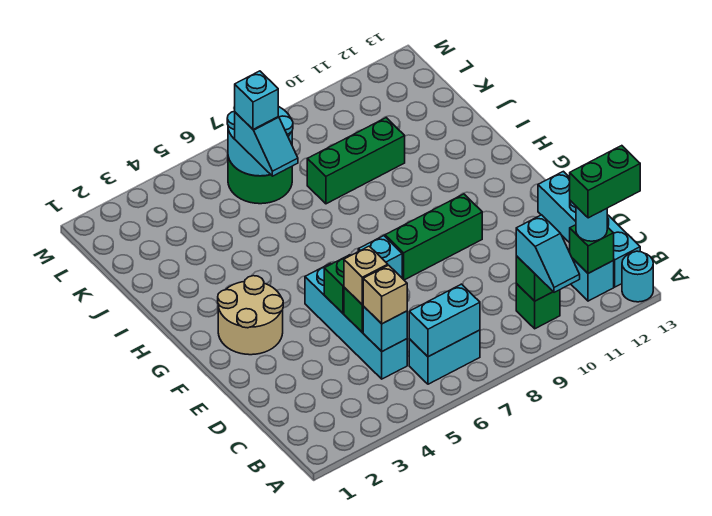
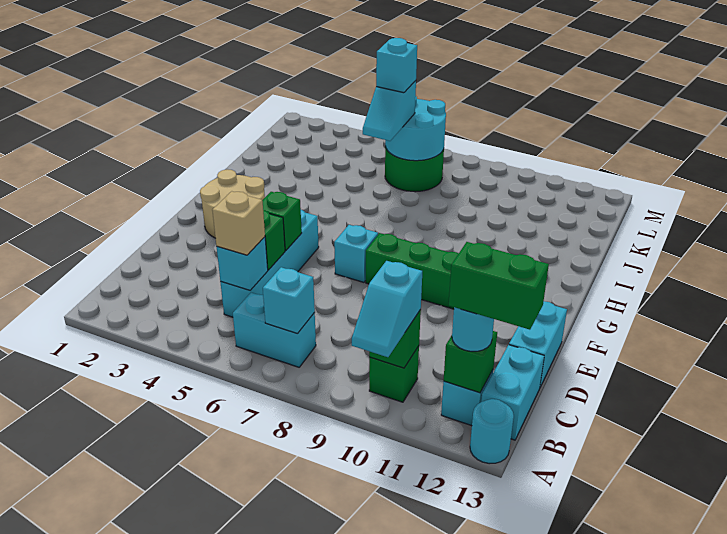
cyan 1x2 brick [409,284,480,357] -> cyan 1x1 brick [263,267,315,334]
tan 1x1 brick [344,246,388,305] -> none
green 1x3 brick [307,118,405,204] -> none

